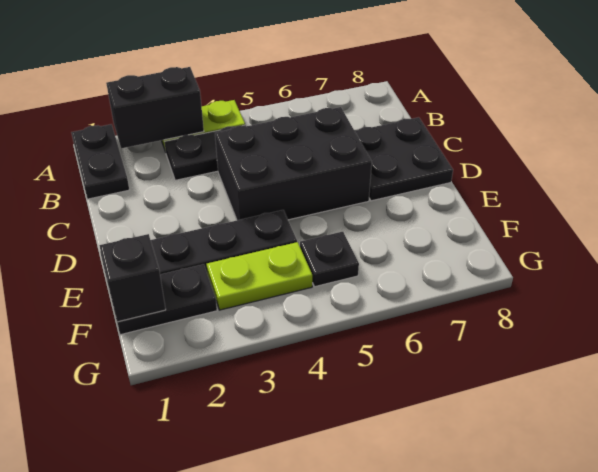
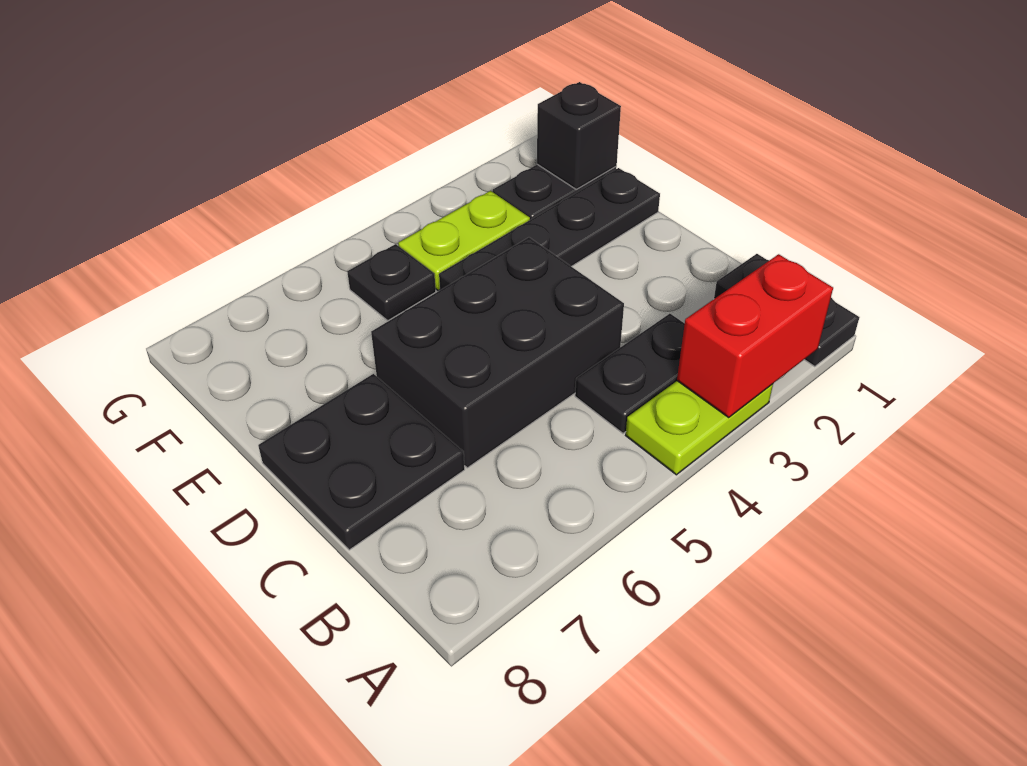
black 1x2 brick [106,67,204,148] -> red 1x2 brick [677,254,833,418]

